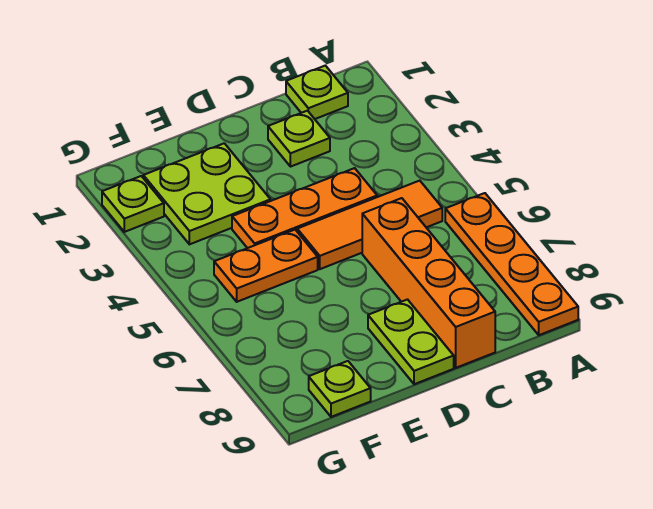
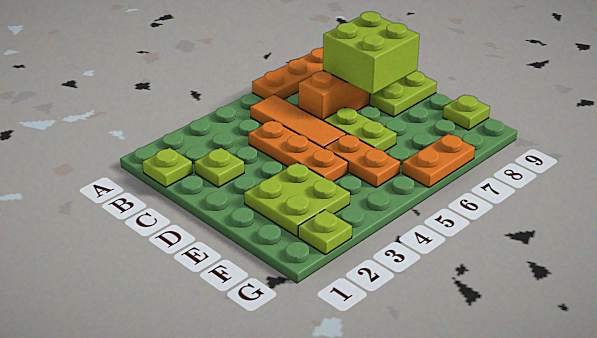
none -> lime 2x2 brick [323,12,419,95]
none -> lime 1x2 plate [323,107,397,151]
none -> orange 1x2 plate [402,134,475,188]

